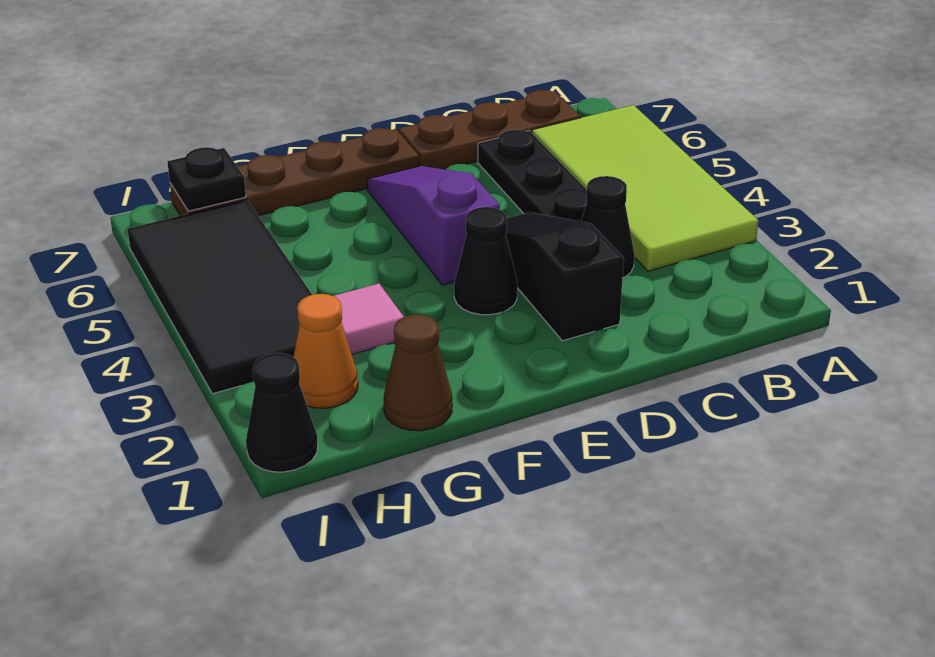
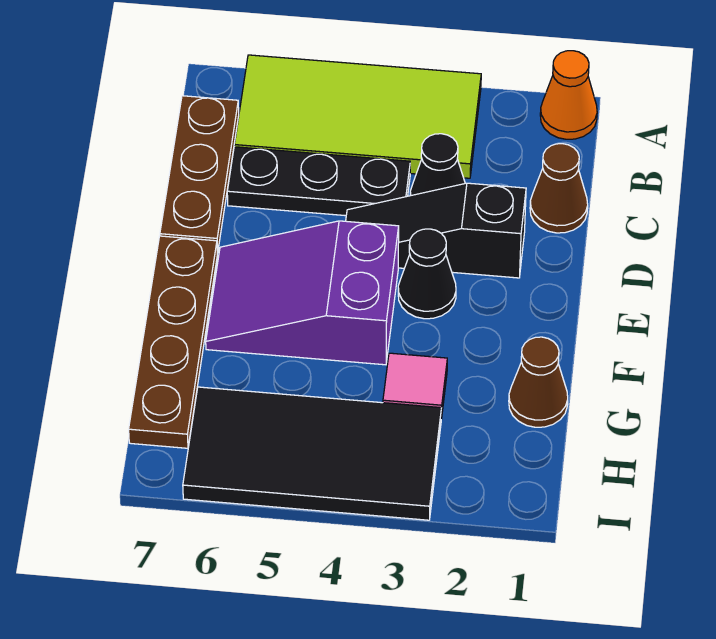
none -> brown 1x1 cone [530,144,588,233]
purple 1x3 slope [367,166,500,285] -> purple 2x3 slope [206,221,399,365]
orange 1x1 cone [294,294,358,408] -> orange 1x1 cone moved to [540,51,597,139]
black 1x1 plate [167,147,246,211] -> none
black 1x1 cone [246,353,318,472] -> none

